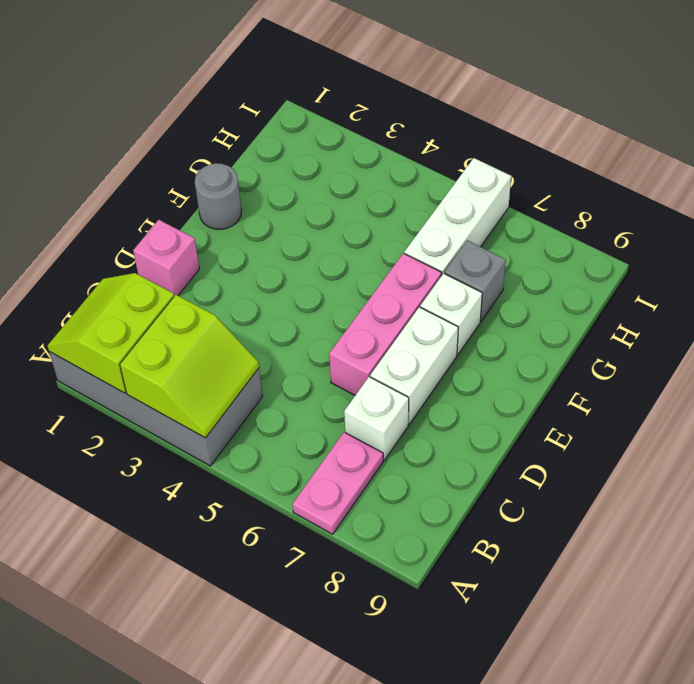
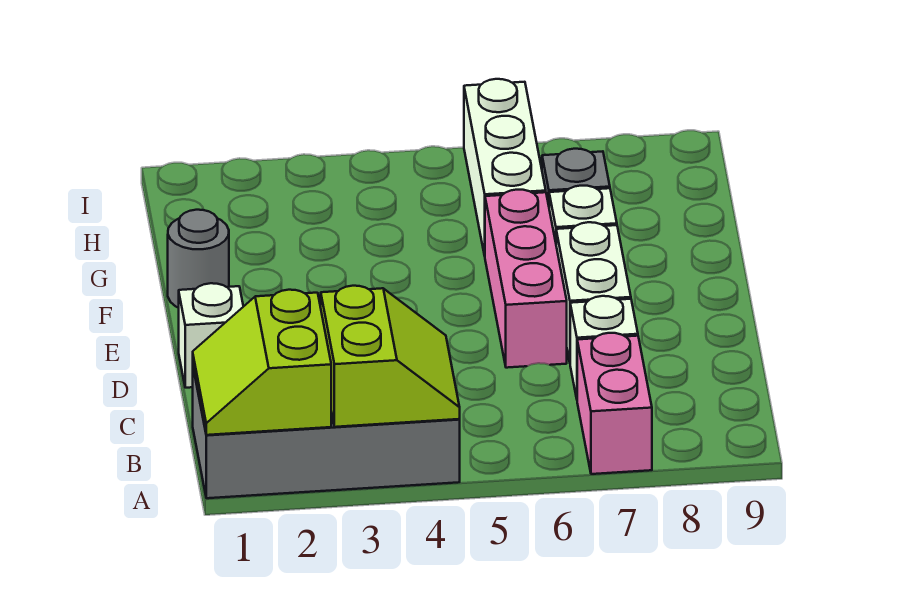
pink 1x2 plate [293,432,383,534] -> pink 1x2 brick [577,333,652,474]
pink 1x1 brick [133,220,199,296] -> white 1x1 brick [179,283,243,388]

